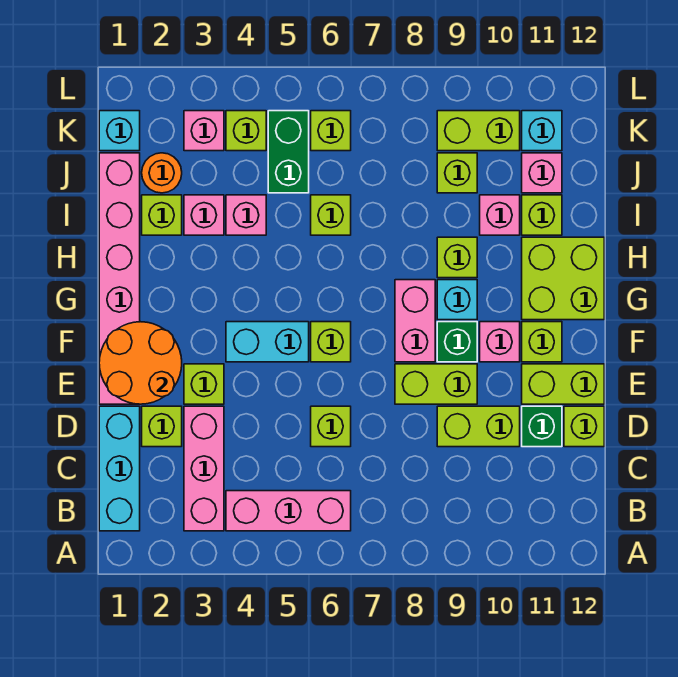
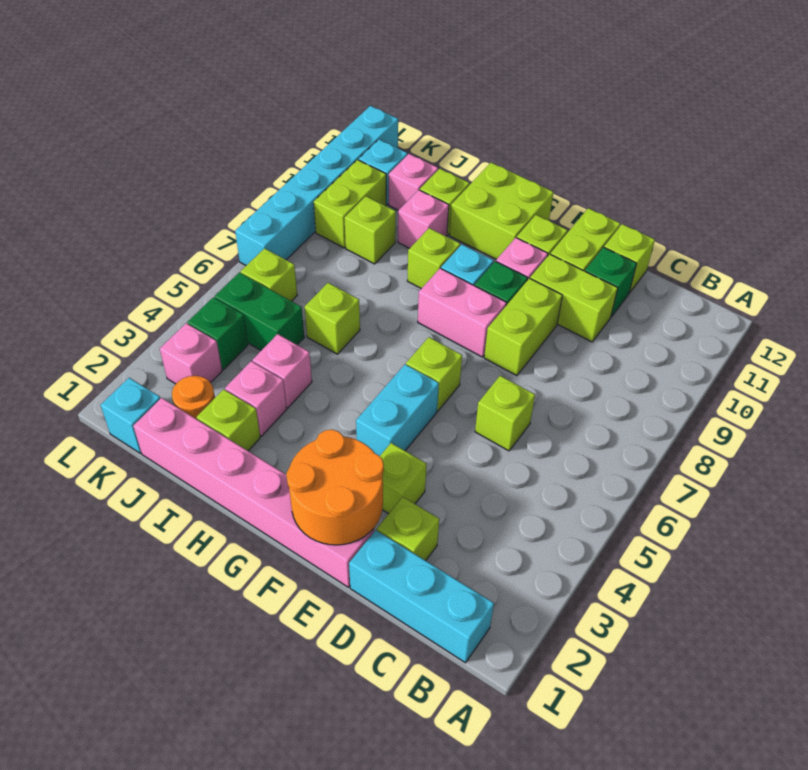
pink 1x3 brick [184,406,224,531] -> none
pink 1x3 brick [226,491,351,531] -> none
lime 1x2 brick [437,406,520,447] -> lime 1x2 brick turned to [530,254,618,342]
lime 1x1 brick [226,111,266,151] -> green 1x1 brick [188,297,248,370]
none -> cyan 1x6 brick [235,106,398,265]

